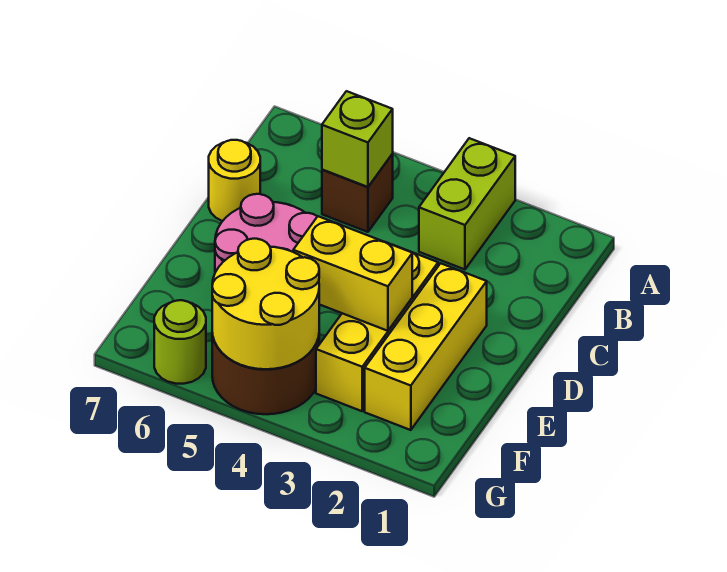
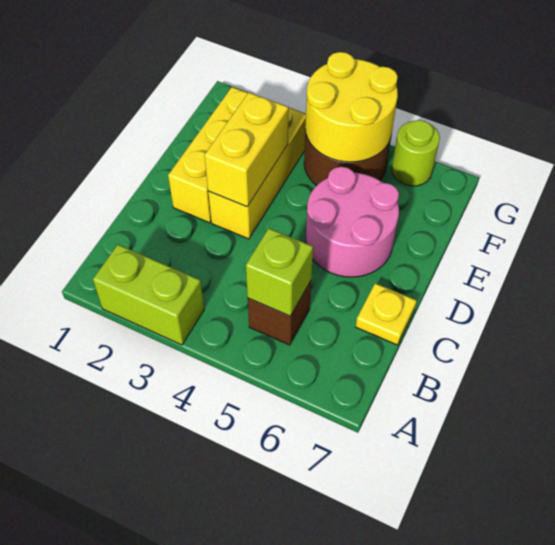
lime 1x2 brick [419,138,515,269] -> lime 1x2 brick turned to [93,245,204,345]
yellow 1x1 round brick [209,140,260,221] -> yellow 1x1 plate [356,283,417,345]
yellow 1x2 brick [293,216,412,331] -> yellow 1x2 brick turned to [204,93,288,207]

